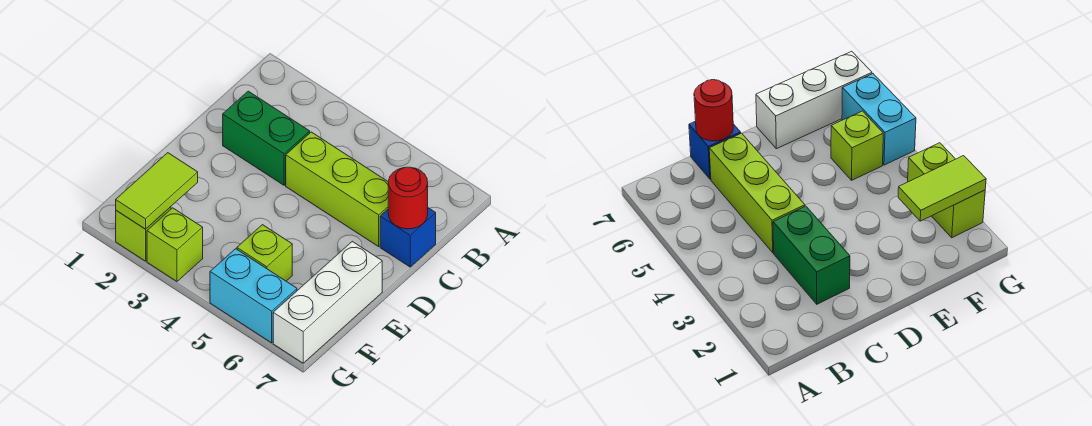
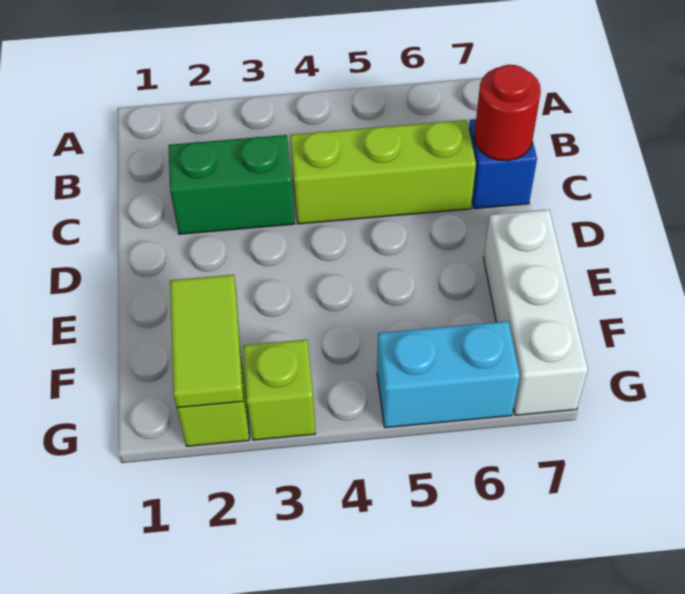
lime 1x1 brick [237,225,292,281] -> none

